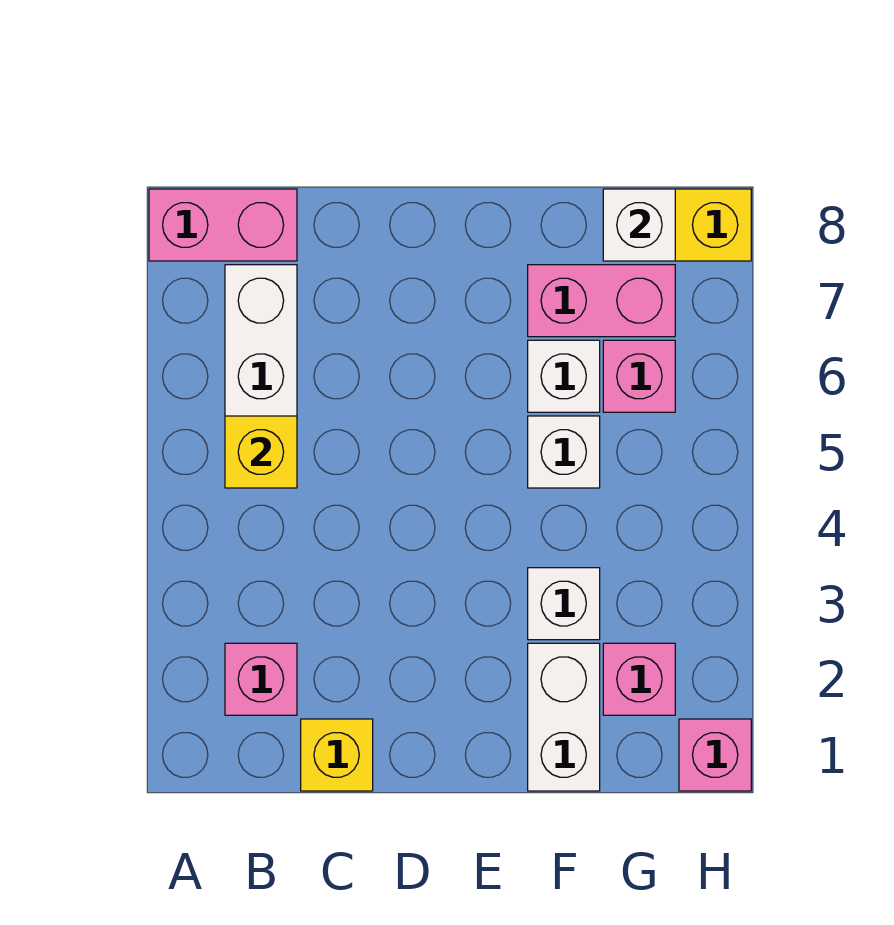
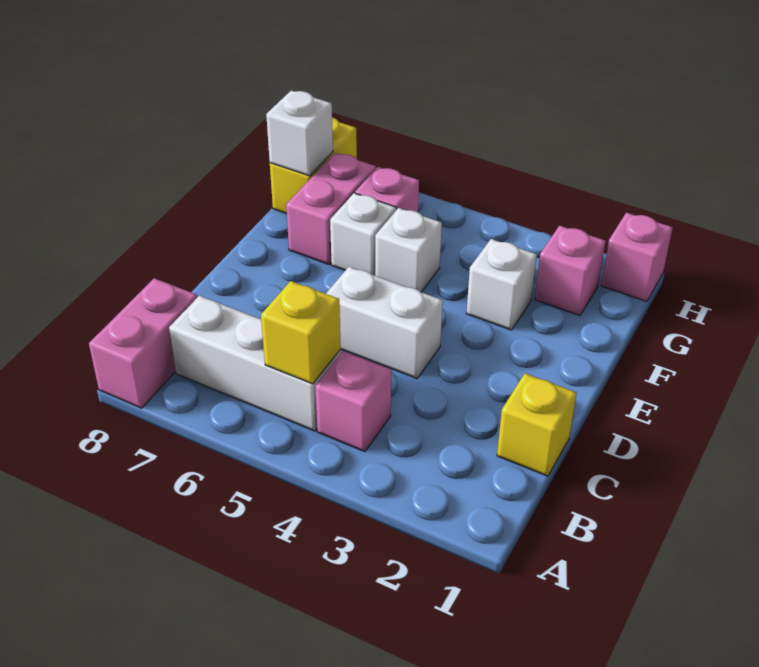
pink 1x1 brick [225,643,297,715] -> pink 1x1 brick moved to [315,351,391,452]
white 1x2 brick [528,643,600,791] -> white 1x2 brick moved to [326,267,443,378]

